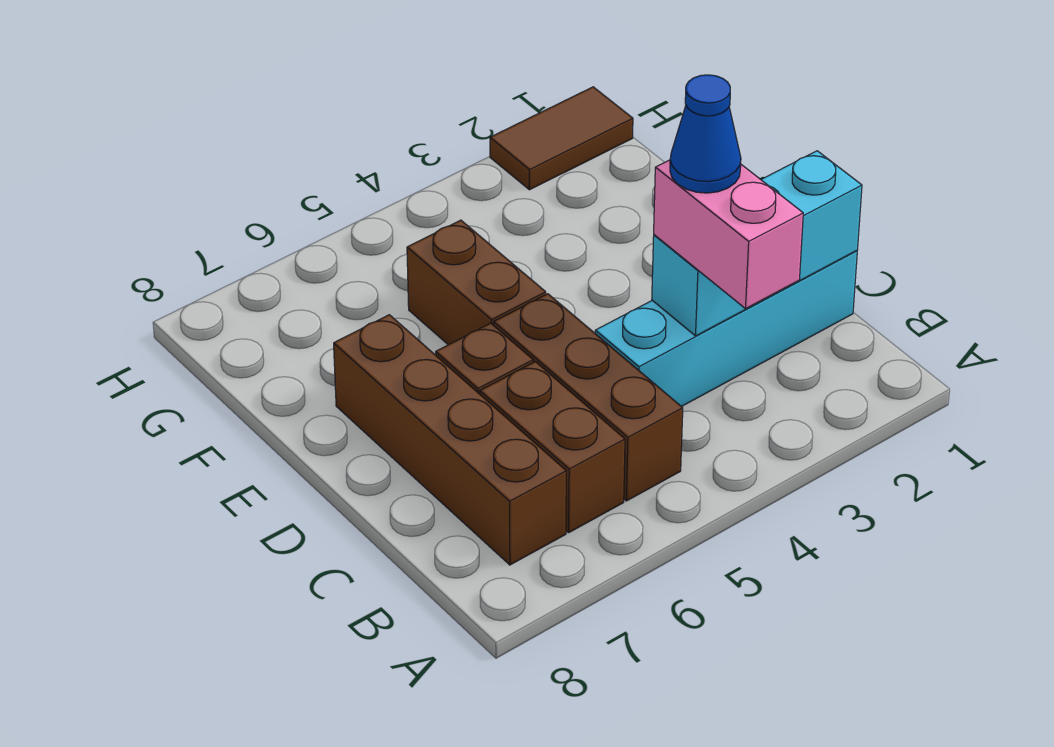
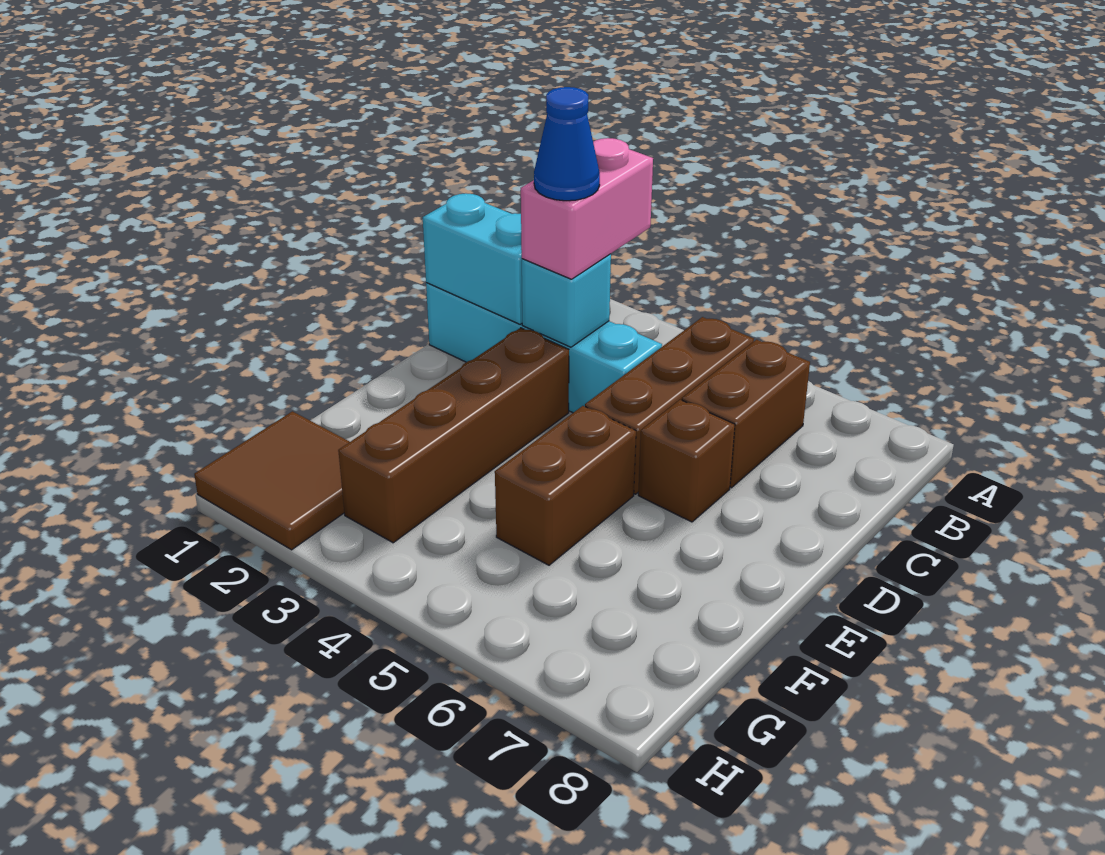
brown 1x4 brick [334,315,566,565] -> brown 1x4 brick moved to [338,328,569,543]
brown 1x2 tile [490,87,633,190] -> brown 2x2 tile [194,411,349,550]

